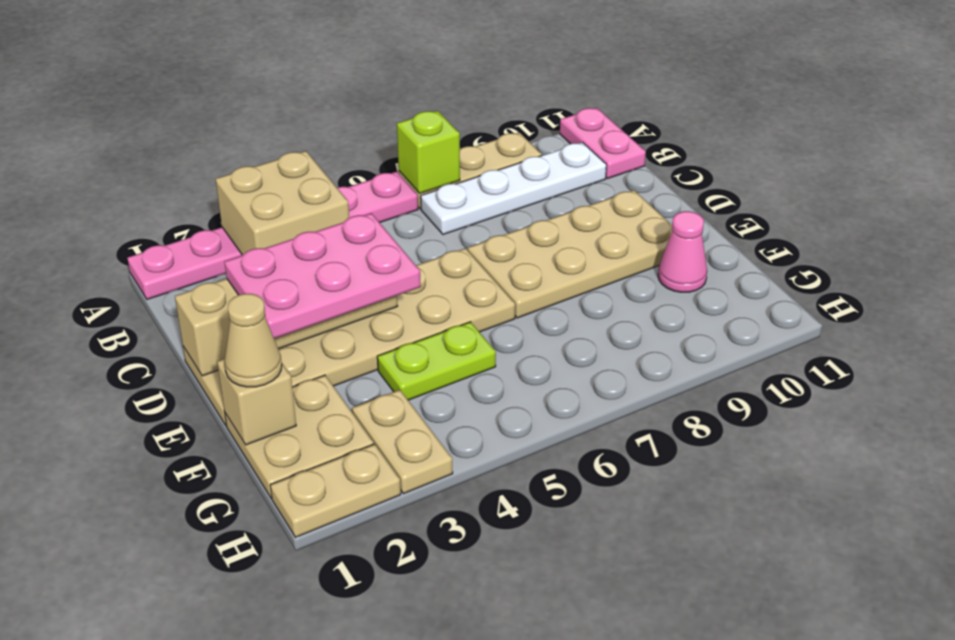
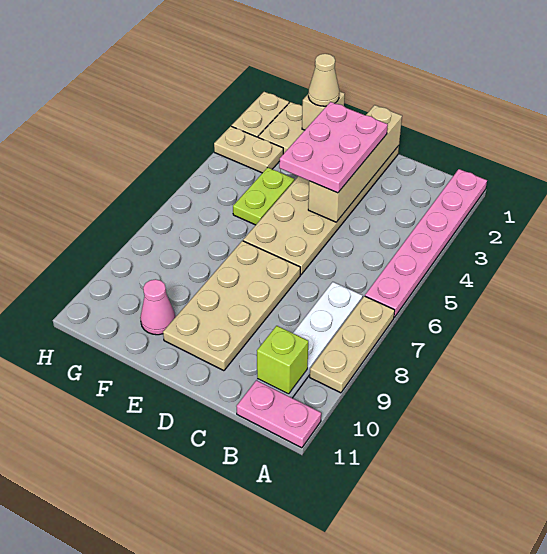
tan 2x2 brick [216,151,349,255] -> none
lime 1x1 brick [397,111,460,193] -> lime 1x1 brick moved to [257,326,308,394]

